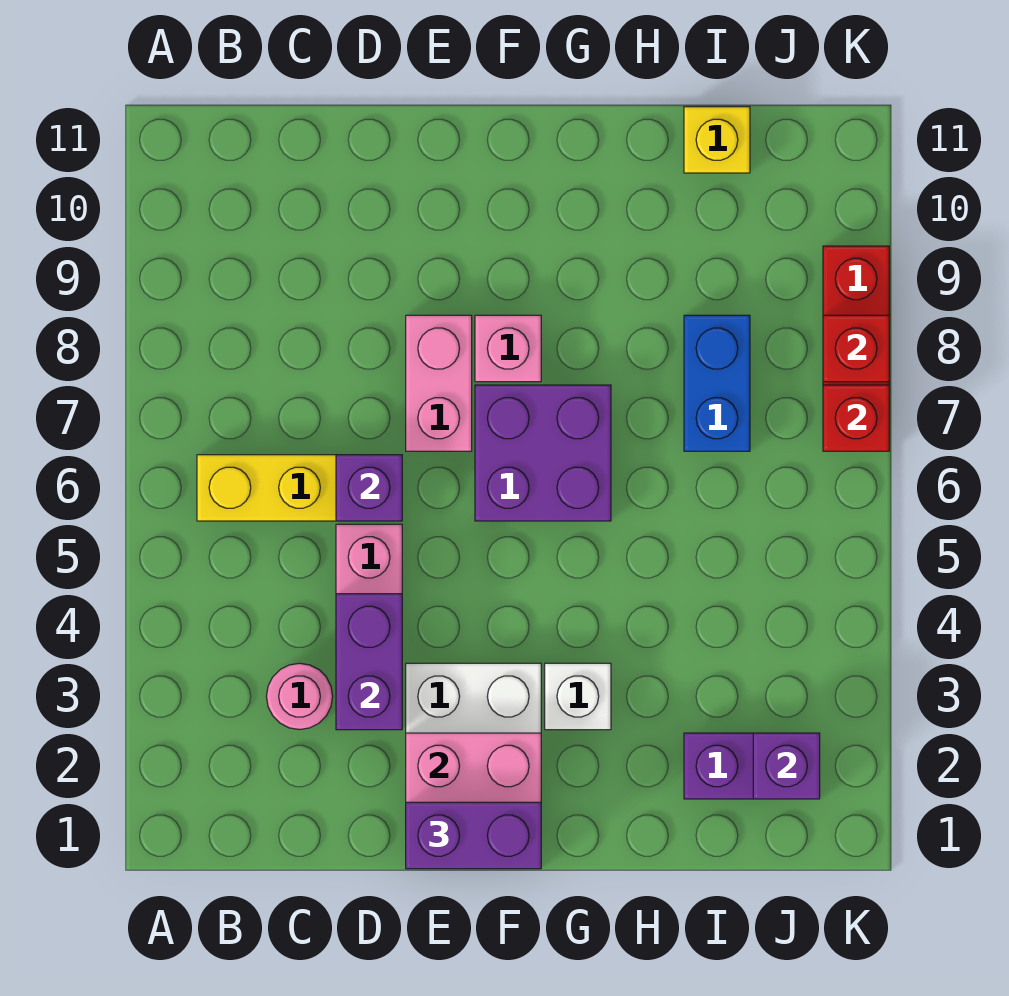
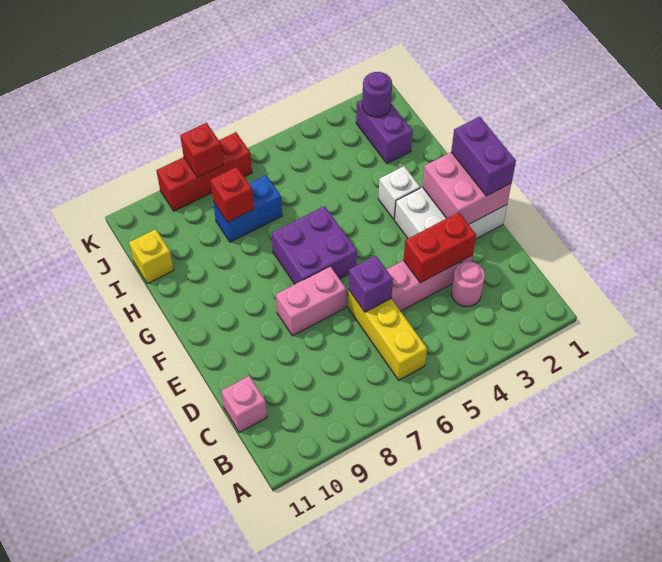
purple 1x2 brick [336,594,402,730] -> red 1x2 brick [404,212,476,283]
pink 1x1 brick [475,315,541,382] -> pink 1x1 brick moved to [221,376,267,432]
purple 1x1 brick [753,733,820,799] -> purple 1x1 round brick [362,72,392,117]
red 1x1 brick [823,385,889,451] -> red 1x1 brick moved to [210,167,254,222]

